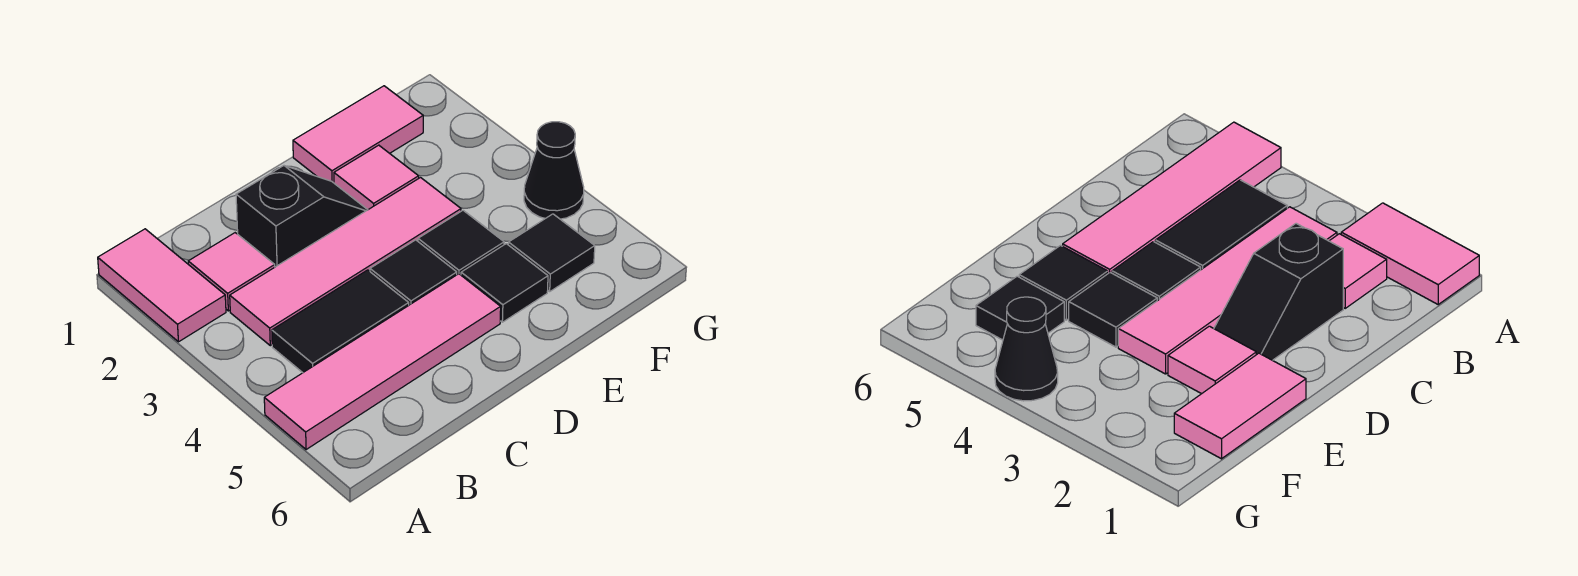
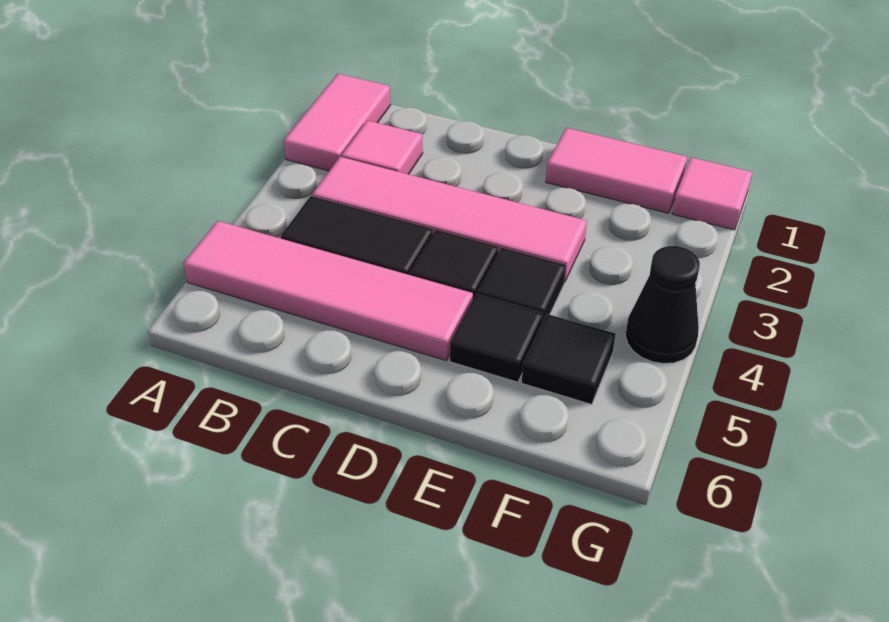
black 1x2 slope [236,166,367,267] -> none
pink 1x1 tile [334,145,419,210] -> pink 1x1 tile moved to [672,157,752,230]

